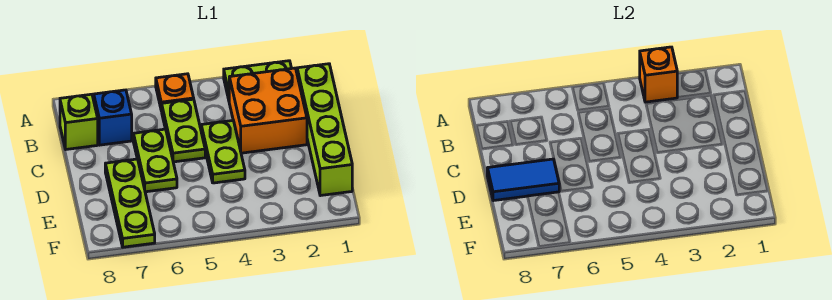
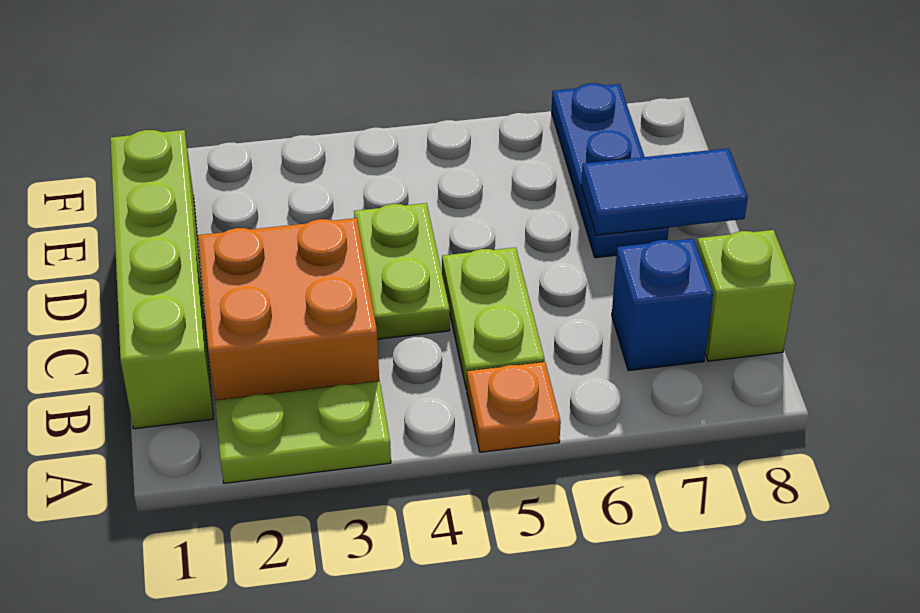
orange 1x1 brick [640,47,678,102] -> none
lime 1x2 plate [133,129,177,192] -> none
lime 1x3 plate [105,159,155,247] -> blue 1x3 plate [552,83,669,258]

